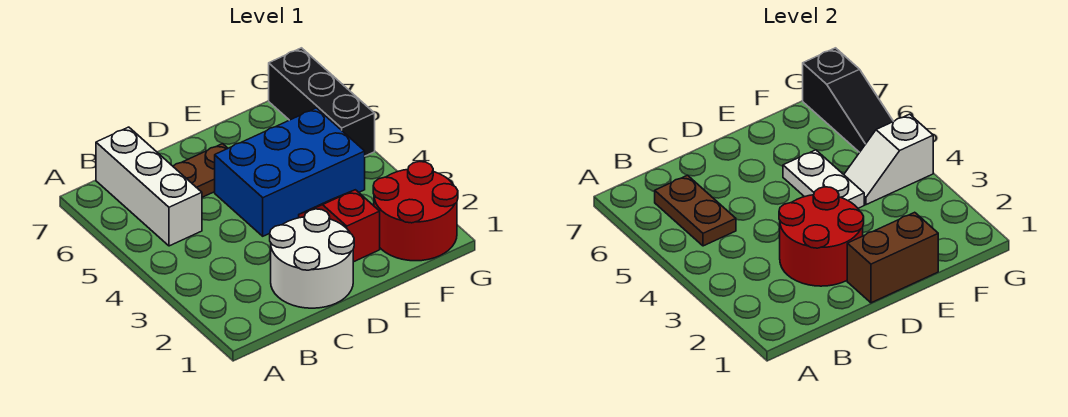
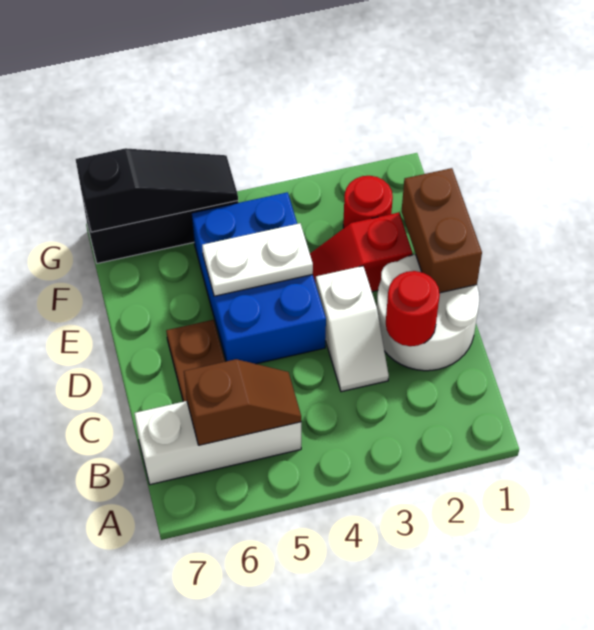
brown 1x2 plate [655,175,736,246] -> brown 1x2 slope [184,359,301,445]
red 2x2 round brick [779,187,864,286] -> red 1x1 round brick [386,271,440,346]
red 2x2 round brick [373,161,458,261] -> red 1x1 round brick [343,176,393,228]
white 1x2 slope [844,114,933,205] -> white 1x2 slope moved to [316,266,389,392]

